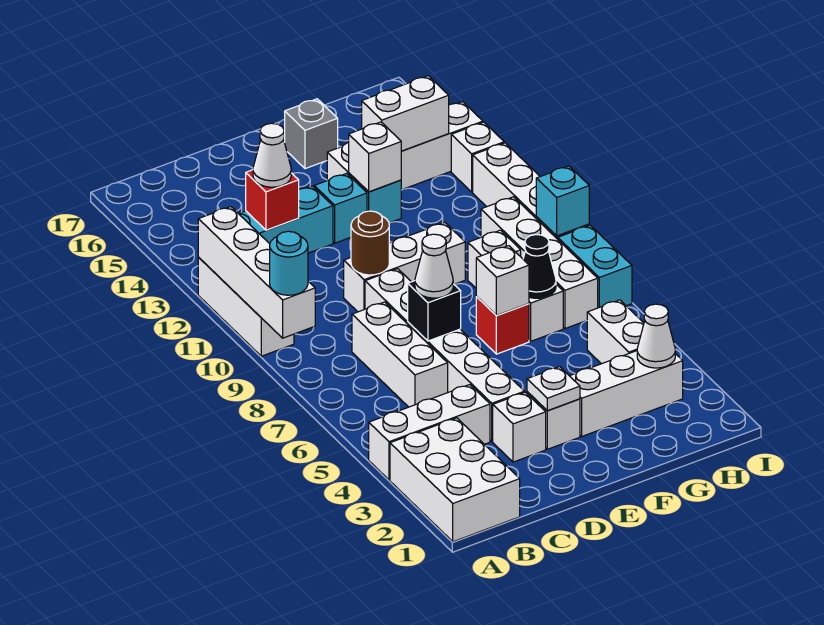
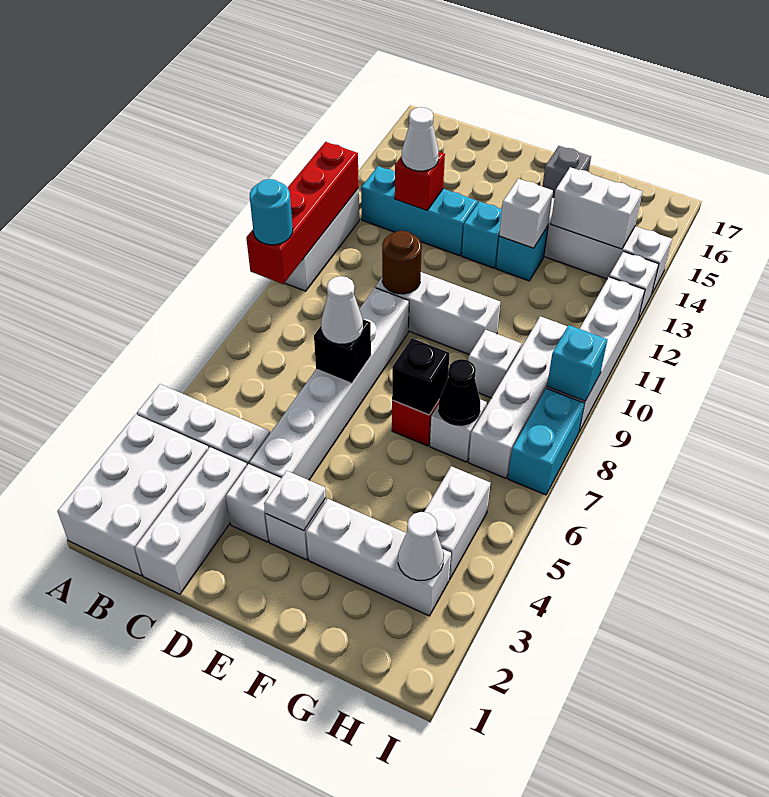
white 1x4 brick [198,207,315,338] -> red 1x4 brick [246,142,359,284]
white 1x3 brick [352,302,448,407] -> white 1x3 brick moved to [135,447,247,594]
white 1x1 brick [476,246,529,315] -> black 1x1 brick [392,338,450,415]

